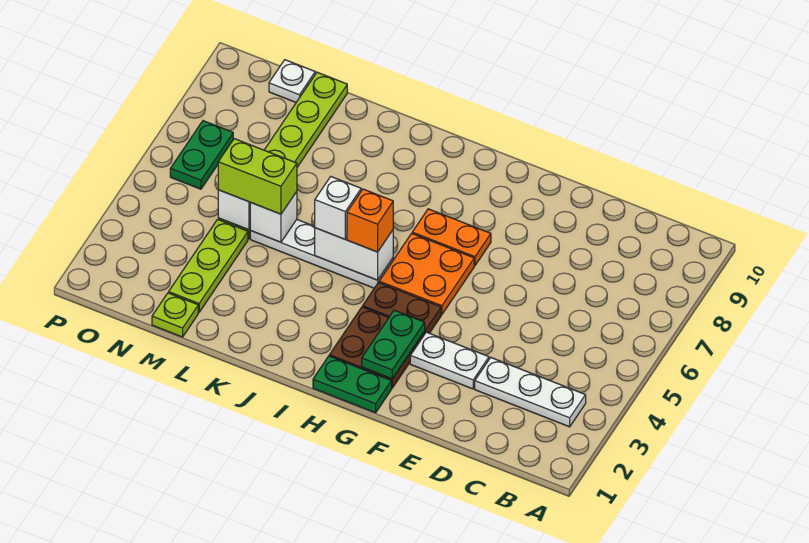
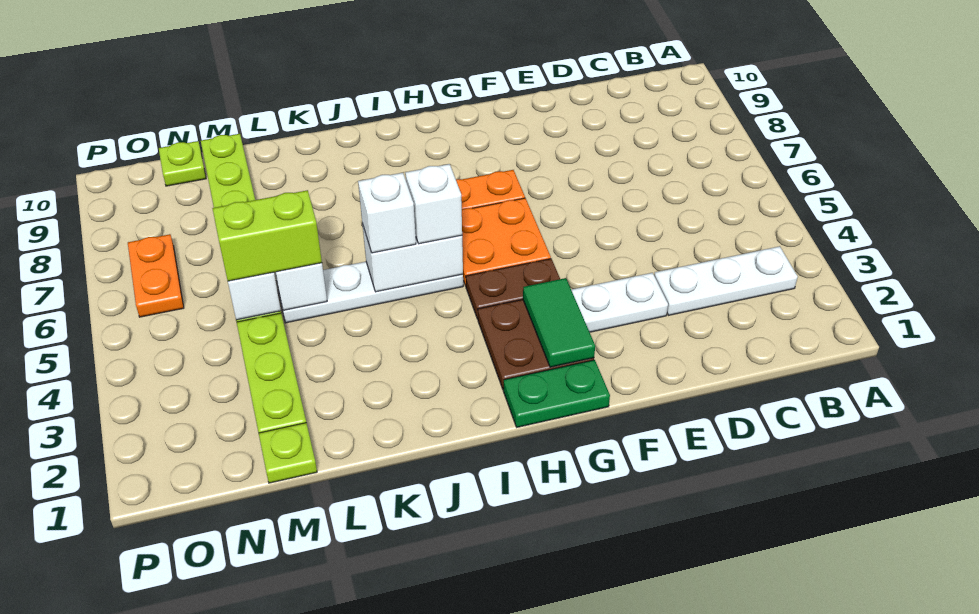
green 1x2 plate [362,310,425,379] -> green 1x2 tile [523,278,595,367]
orange 1x1 brick [347,189,393,252] -> white 1x1 brick [405,164,462,244]
white 1x1 plate [269,60,315,102] -> lime 1x1 plate [159,141,206,186]
green 1x2 plate [170,121,233,189] -> orange 1x2 plate [128,234,184,317]

